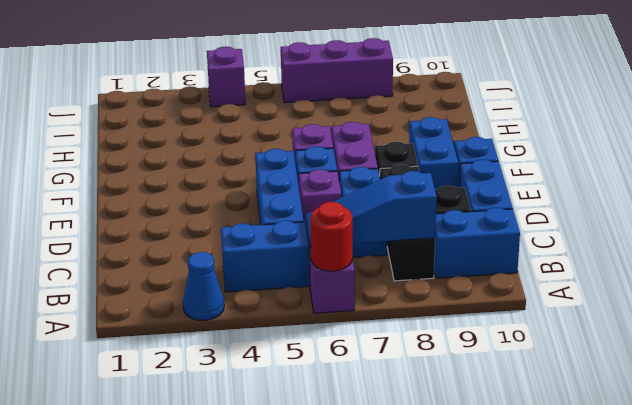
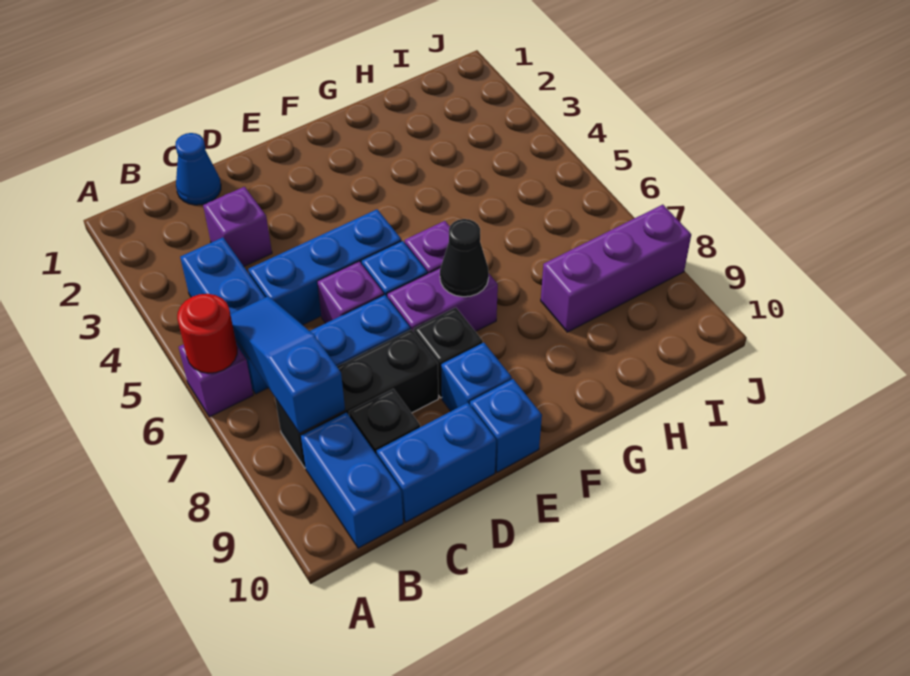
blue 1x1 cone [183,252,224,320] -> blue 1x1 cone moved to [175,133,221,205]
blue 1x2 brick [409,117,458,189] -> blue 1x1 brick [441,343,512,411]
none -> black 1x1 cone [440,219,489,297]
purple 1x1 brick [207,47,245,107] -> purple 1x1 brick moved to [203,187,272,266]
purple 1x3 brick [281,38,393,102] -> purple 1x3 brick turned to [541,205,691,332]

